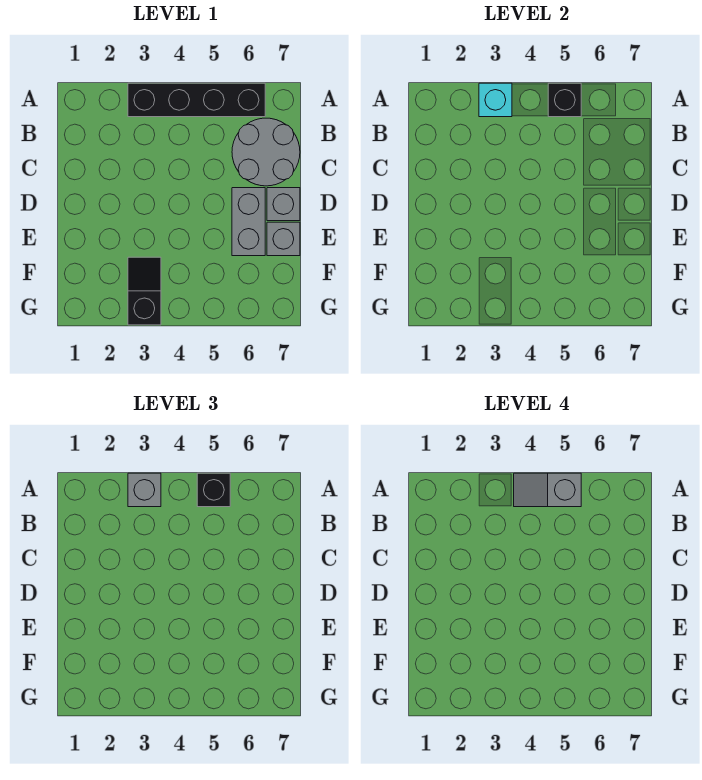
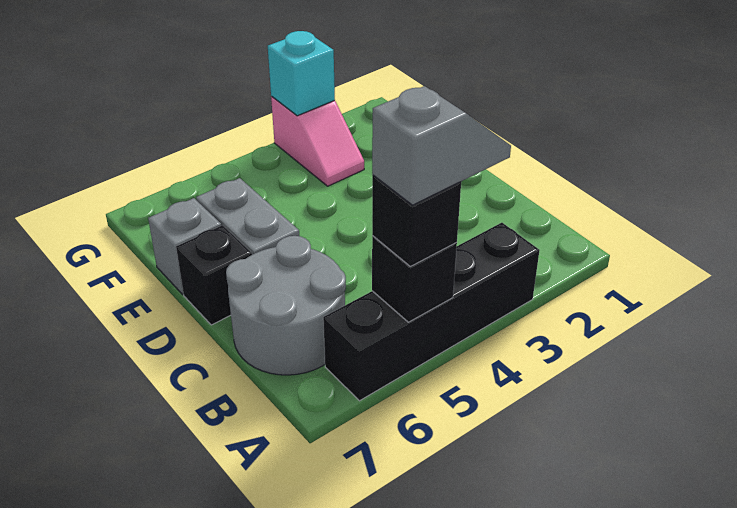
cyan 1x1 brick [479,83,512,117] -> cyan 1x1 brick moved to [268,31,335,116]
grey 1x1 brick [128,473,161,507] -> none
grey 1x1 brick [267,188,300,221] -> black 1x1 brick [176,225,252,325]
black 1x2 slope [128,257,161,325] -> pink 1x2 slope [271,96,364,186]

